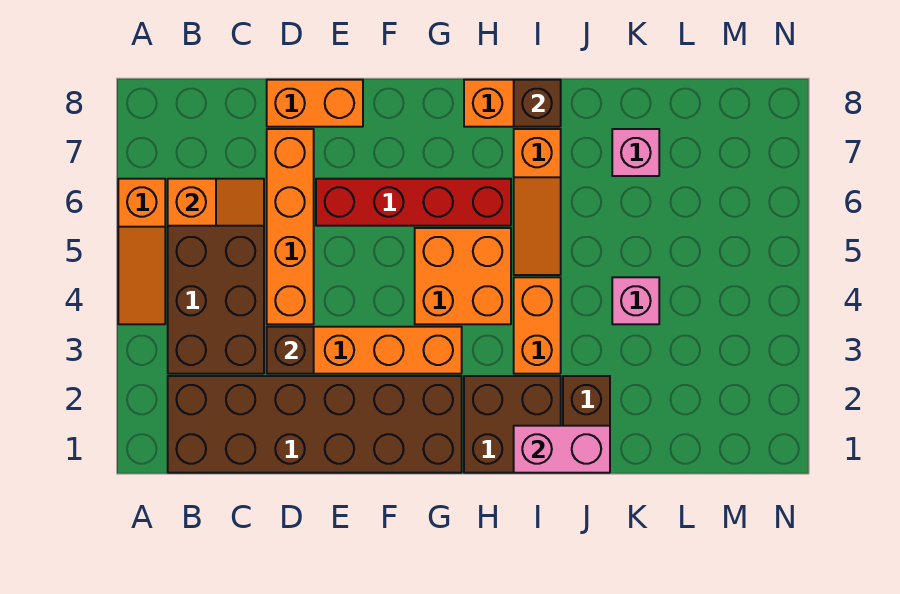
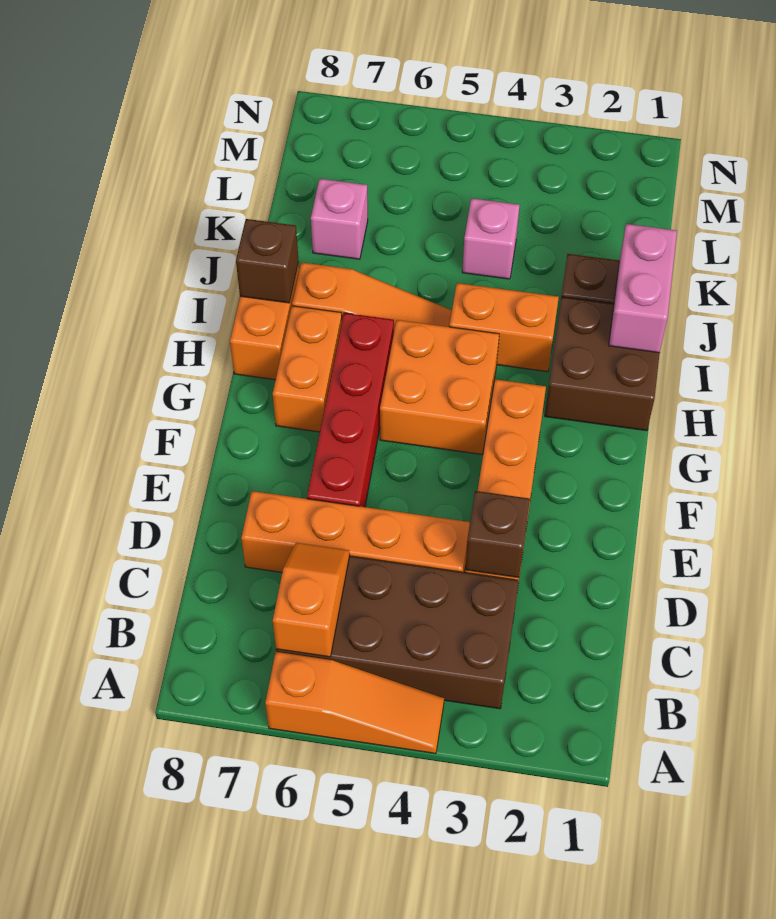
brown 2x6 brick [168,376,462,473] -> none
orange 1x2 brick [267,80,363,127] -> orange 1x2 brick moved to [273,306,342,432]

